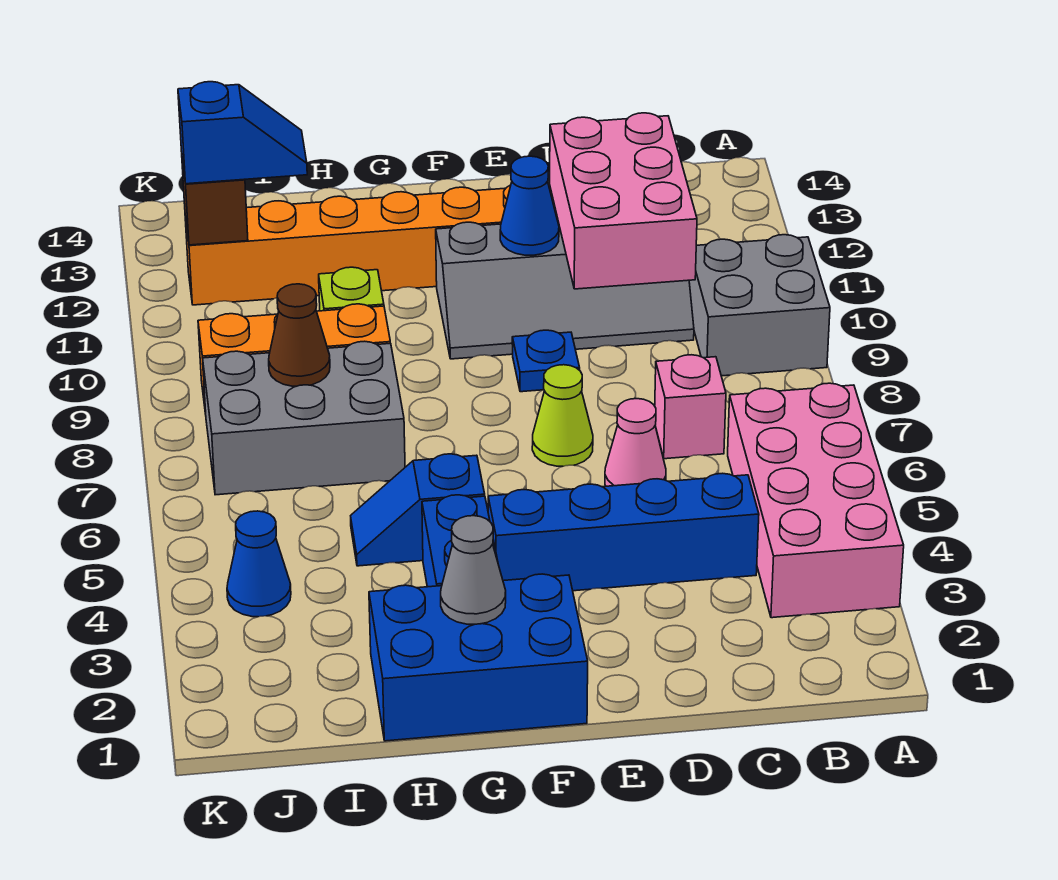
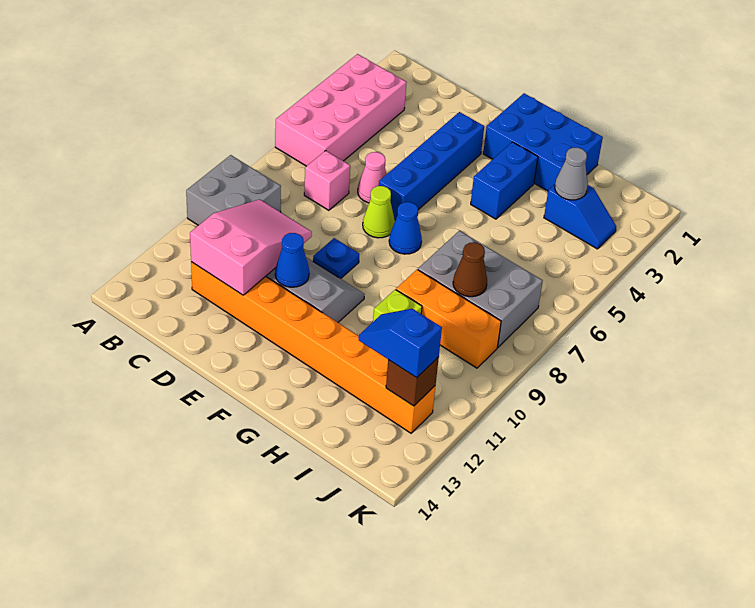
blue 1x4 brick [488,473,759,591] -> blue 1x4 brick turned to [379,112,484,220]
pink 2x3 brick [550,113,697,289] -> pink 2x3 slope [190,199,312,295]
grey 1x1 cone [441,516,506,624] -> grey 1x1 cone moved to [555,147,588,200]
blue 1x2 slope [351,454,485,566] -> blue 1x2 slope moved to [544,184,616,249]
blue 1x1 cone [227,511,291,617] -> blue 1x1 cone moved to [389,202,422,254]

